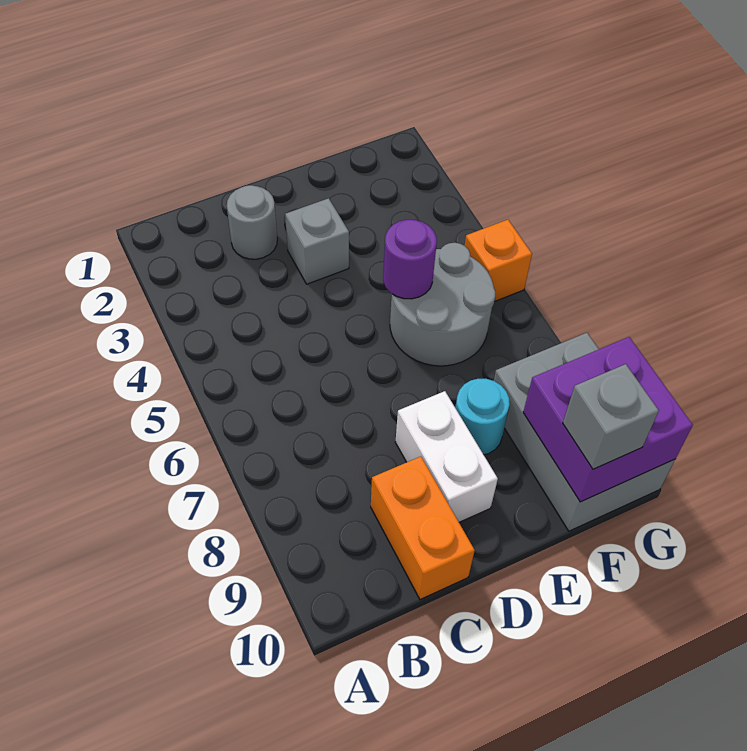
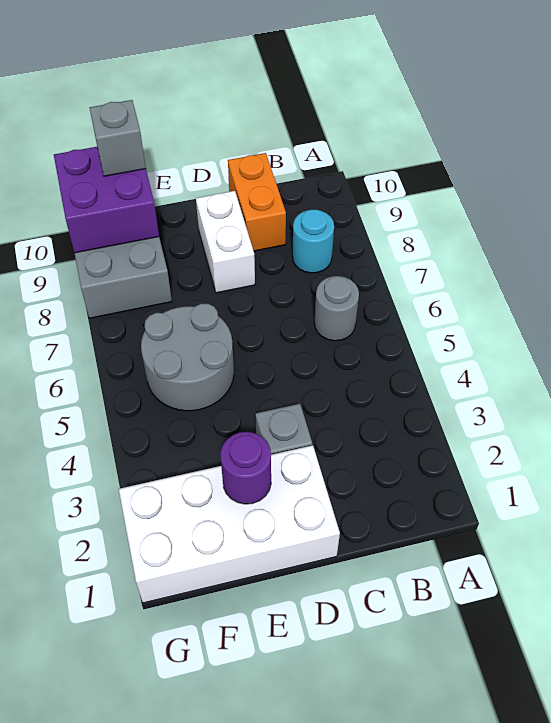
grey 1x1 round brick [227,185,277,259] -> grey 1x1 round brick moved to [314,276,359,341]
none -> white 2x4 brick [119,445,340,603]
purple 1x1 round brick [383,220,437,299] -> purple 1x1 round brick moved to [220,432,271,504]
cyan 1x1 round brick [455,379,510,455] -> cyan 1x1 round brick moved to [292,210,334,273]
orange 1x1 brick [465,220,532,301] -> none

